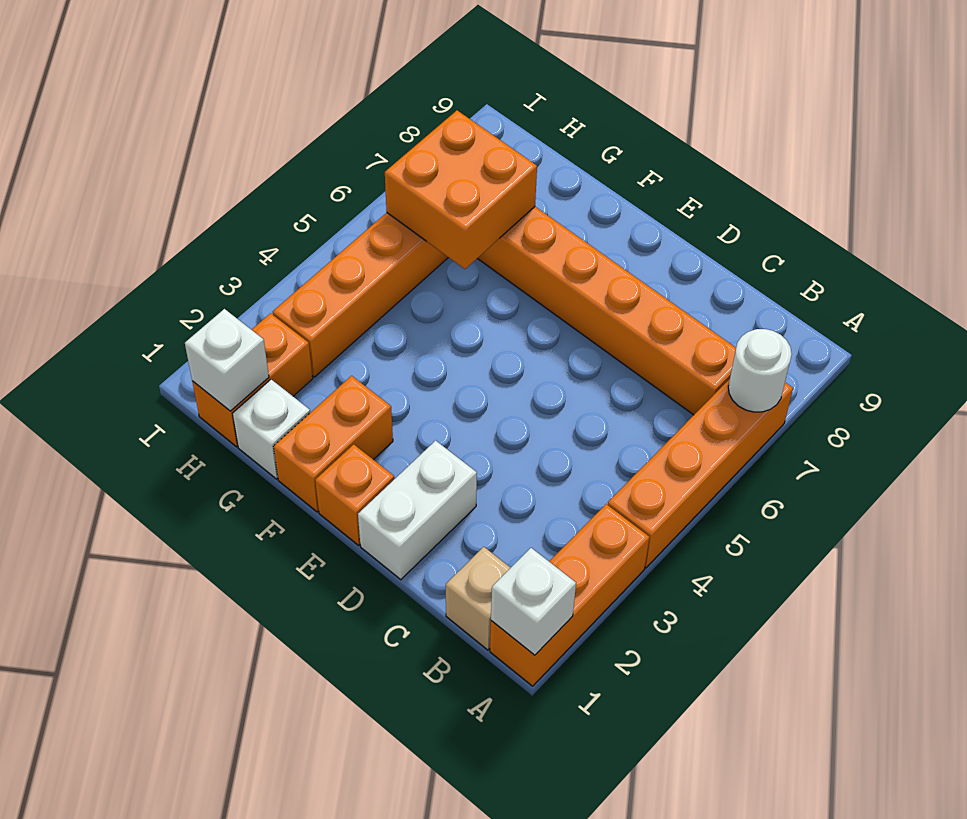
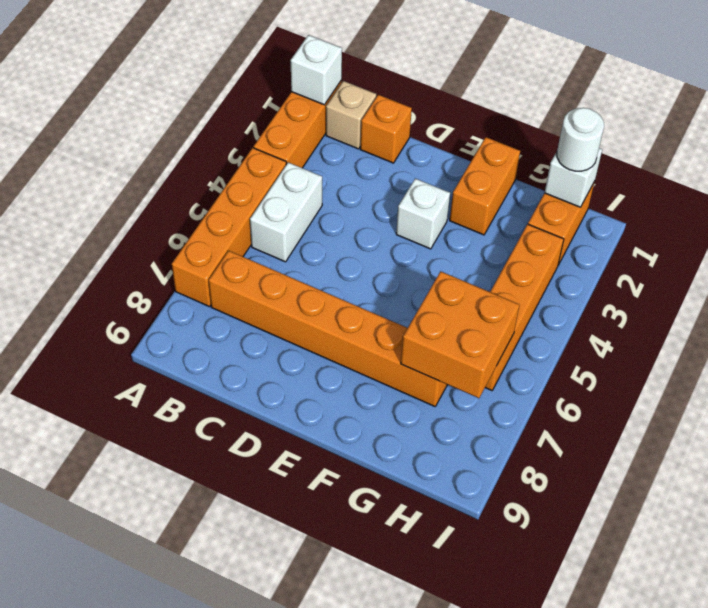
white 1x1 round brick [728,329,792,412] -> white 1x1 round brick moved to [557,108,604,171]
white 1x2 brick [358,441,477,580] -> white 1x2 brick moved to [250,162,322,262]
orange 1x1 brick [315,444,394,545] -> orange 1x1 brick moved to [360,95,412,163]
white 1x1 brick [233,379,310,479] -> white 1x1 brick moved to [396,179,450,249]

